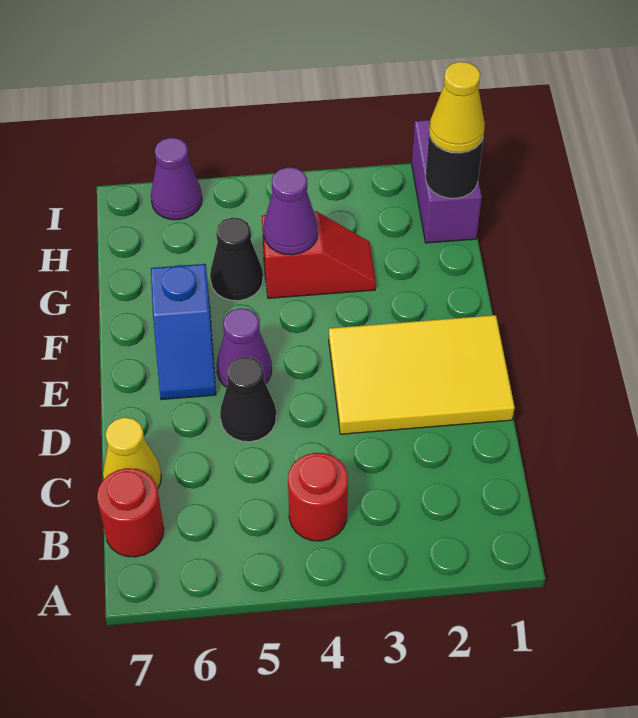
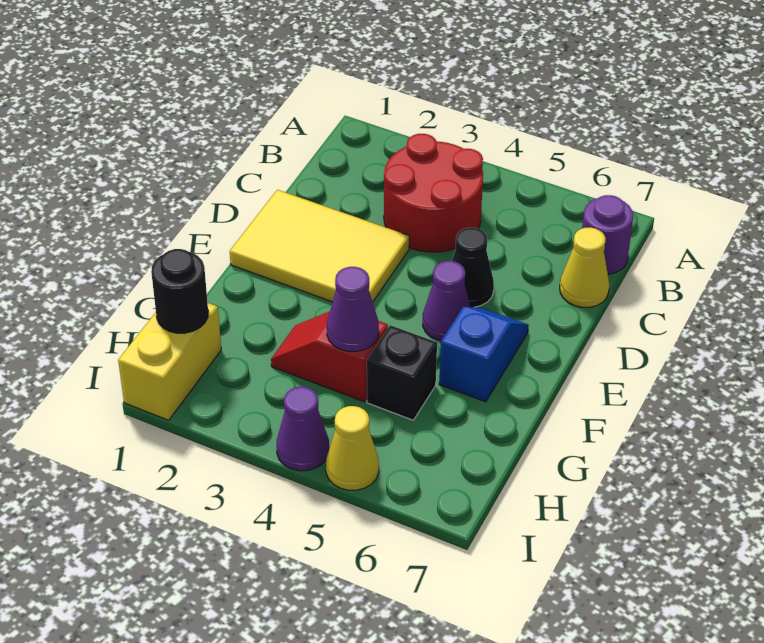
red 1x1 round brick [288,453,348,541] -> red 2x2 round brick [384,134,483,252]
red 1x1 round brick [97,468,164,557] -> purple 1x1 round brick [582,195,633,274]
black 1x1 cone [210,217,263,301] -> black 1x1 brick [367,325,437,420]
purple 1x2 brick [412,120,482,243] -> yellow 1x2 brick [118,303,221,420]
yellow 1x1 cone [429,62,485,153] -> yellow 1x1 cone moved to [326,406,379,490]
purple 1x1 cone [151,138,202,220] -> purple 1x1 cone moved to [277,387,329,471]

